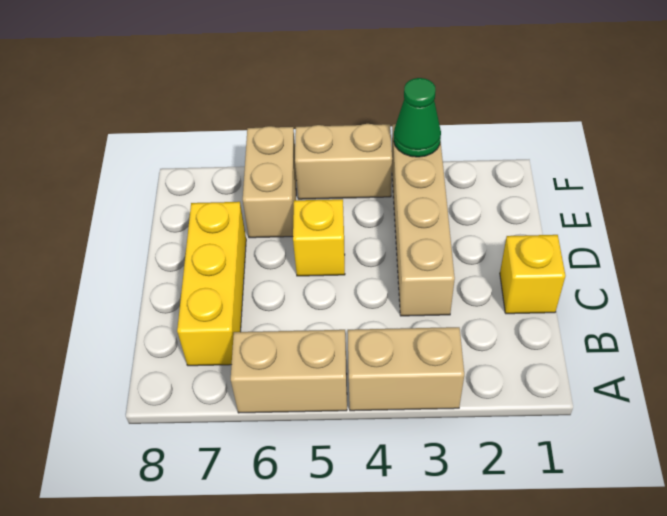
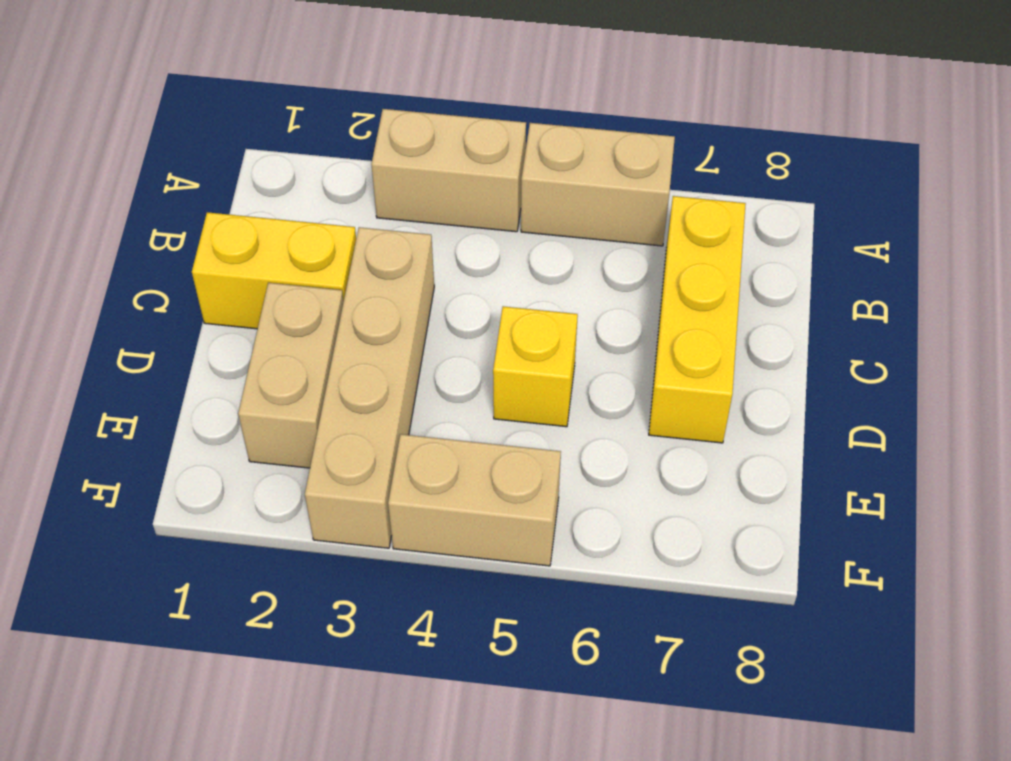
yellow 1x1 brick [500,235,566,314] -> yellow 1x2 brick [192,212,356,329]
tan 1x2 brick [243,126,297,238] -> tan 1x2 brick moved to [238,283,344,468]
green 1x1 cone [394,78,441,157] -> none

